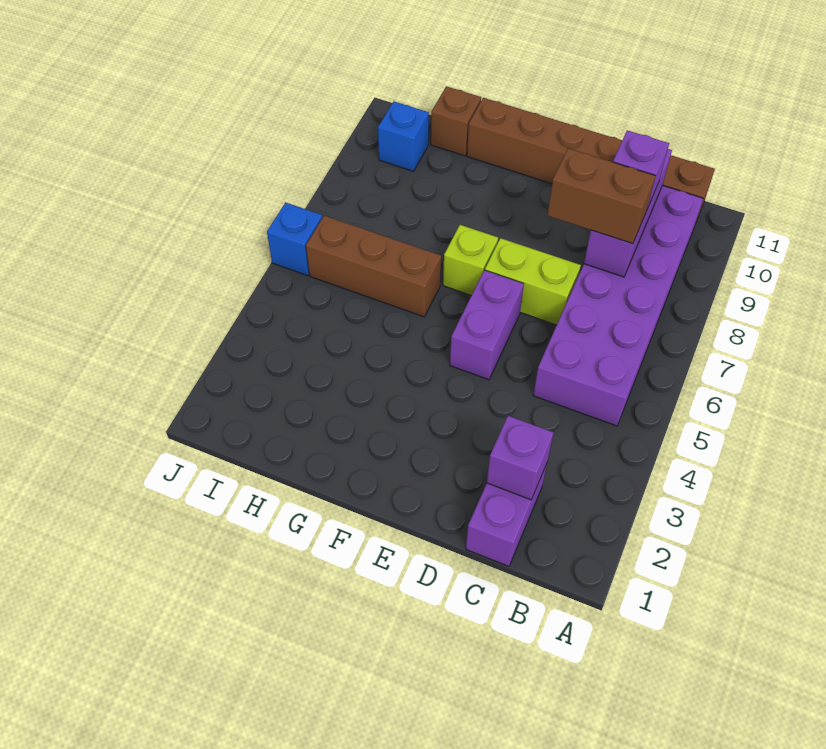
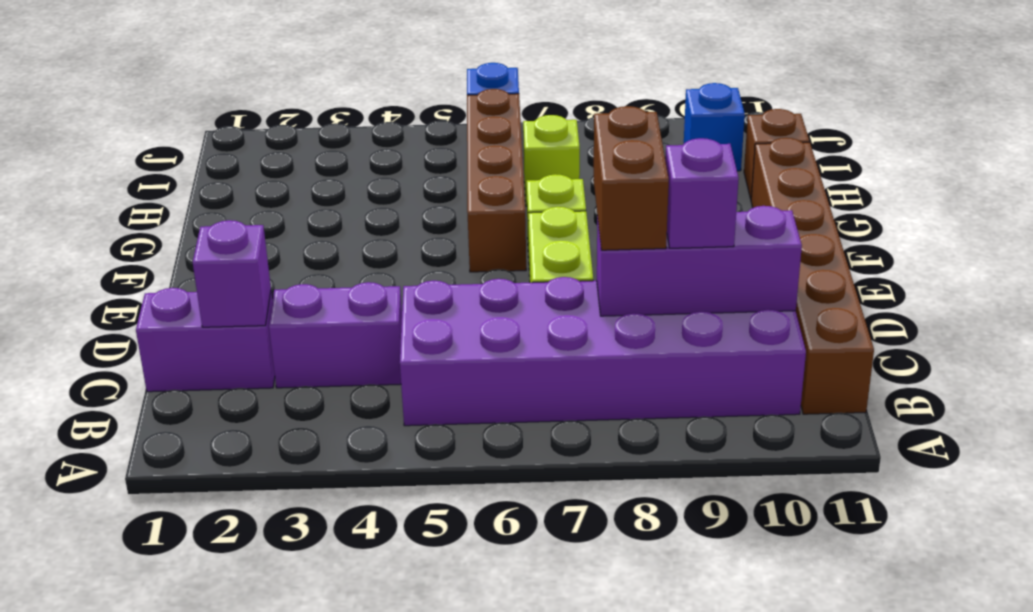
purple 1x2 brick [450,270,524,380] -> purple 1x2 brick moved to [269,282,402,388]
brown 1x3 brick [306,216,441,317] -> brown 1x4 brick [467,89,526,272]
none -> lime 1x1 brick [523,115,580,206]

